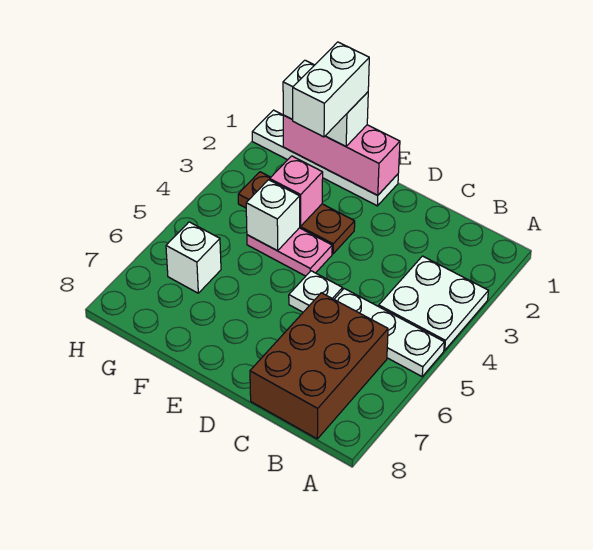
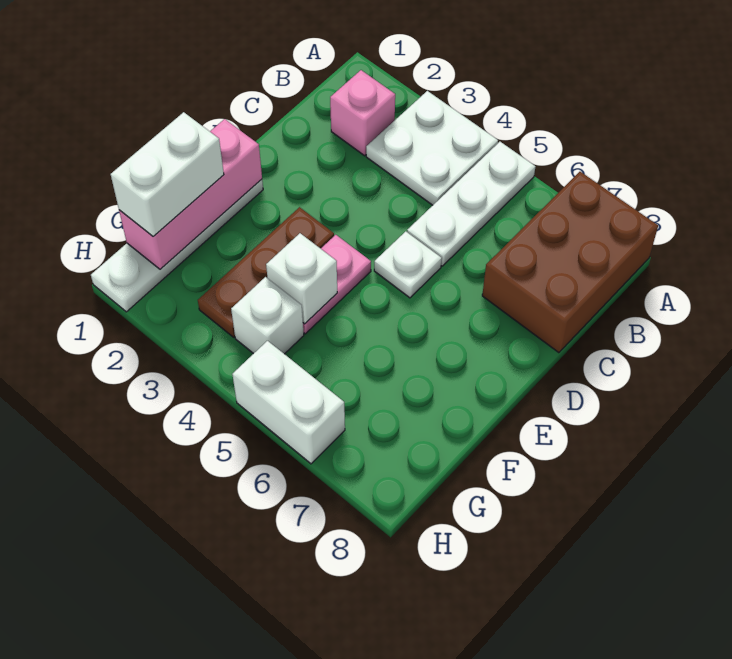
brown 2x3 brick [250,293,388,439] -> brown 2x3 brick turned to [482,172,658,353]
white 1x2 brick [292,42,369,137] -> white 1x2 brick moved to [232,341,345,464]
pink 1x1 brick [270,156,323,226] -> pink 1x1 brick moved to [330,70,395,156]
white 1x1 brick [166,222,221,293] -> white 1x1 brick moved to [231,277,304,354]

